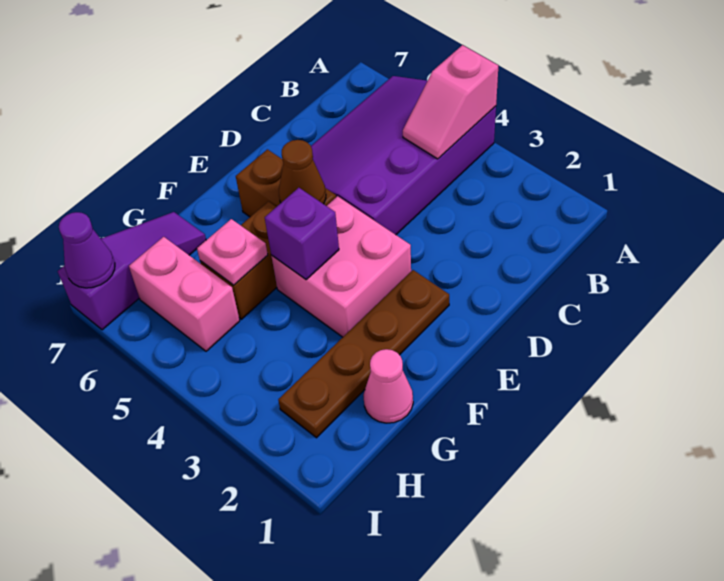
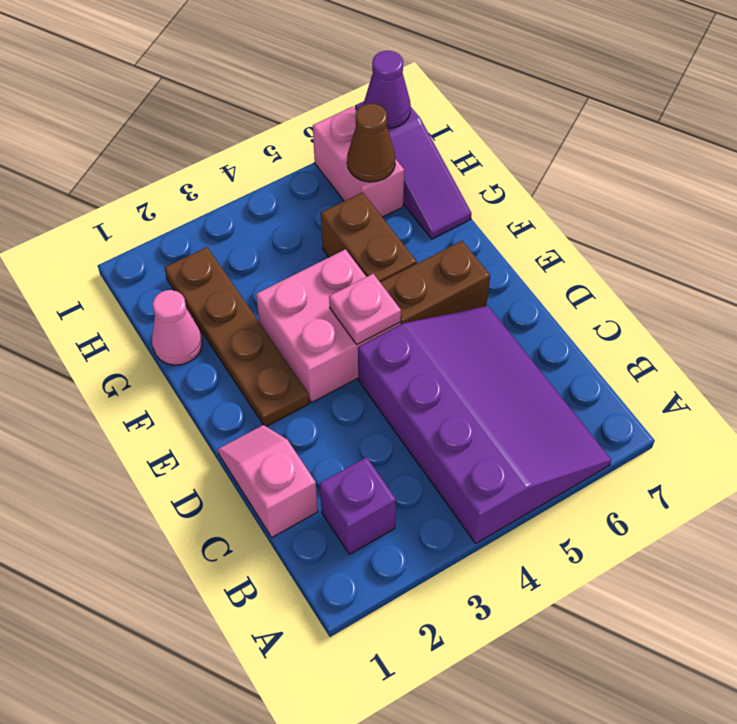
pink 1x2 slope [403,45,498,159] -> pink 1x2 slope moved to [218,425,318,537]
brown 1x1 cone [279,140,326,204] -> brown 1x1 cone moved to [347,104,395,182]
purple 1x1 brick [265,188,339,279] -> purple 1x1 brick moved to [320,457,396,554]
pink 1x1 plate [197,219,268,285] -> pink 1x1 plate moved to [329,274,401,344]
pink 1x2 brick [129,237,240,351] -> pink 1x2 brick turned to [313,107,404,217]

